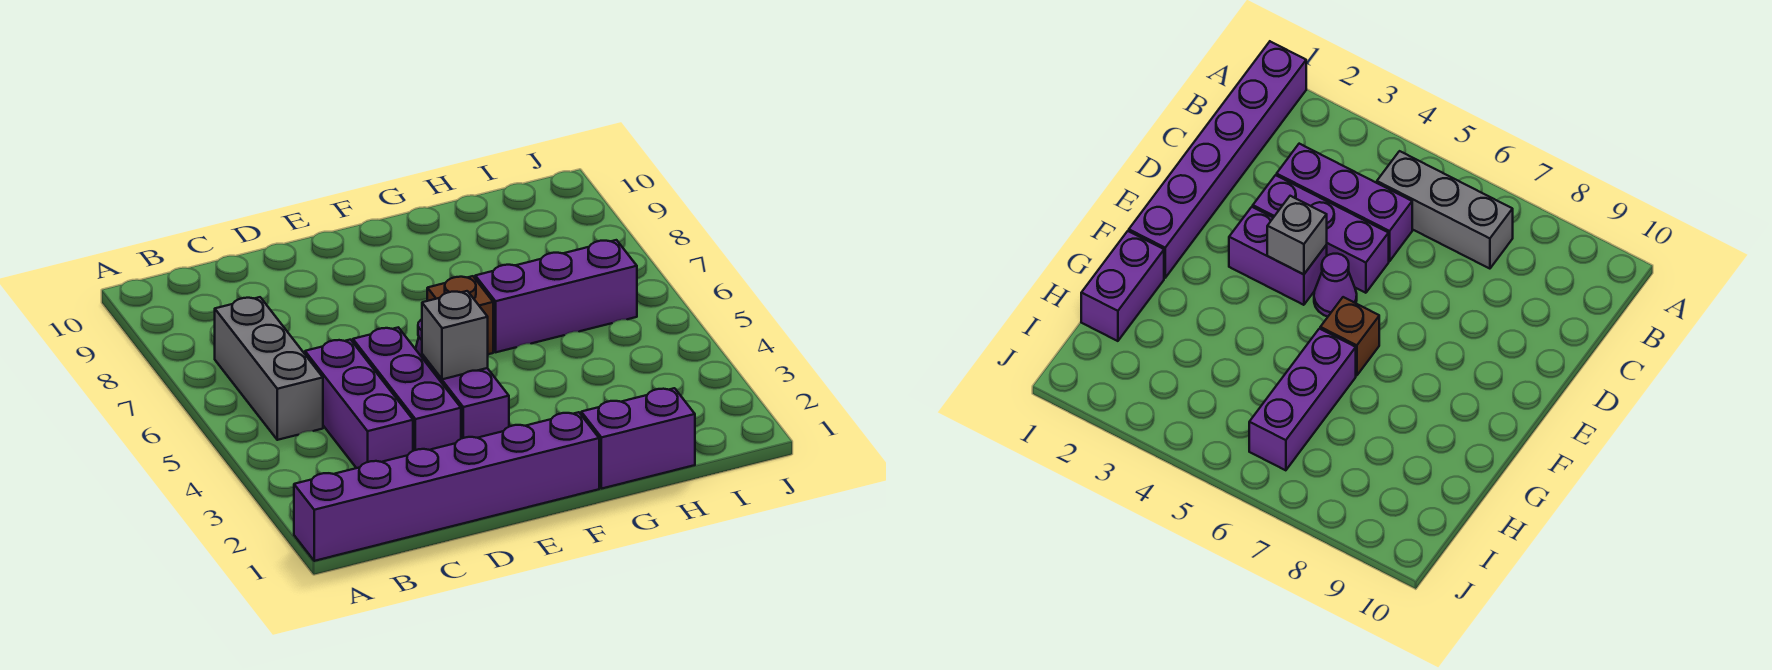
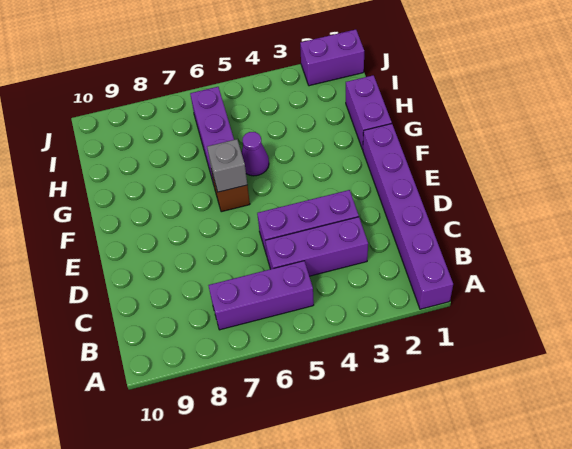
grey 1x3 brick [215,297,323,440] -> purple 1x3 brick [208,261,314,330]
purple 1x2 brick [422,354,509,439] -> purple 1x2 brick moved to [300,29,364,86]
grey 1x1 brick [422,291,488,379] -> grey 1x1 brick moved to [207,139,247,192]
purple 1x1 cone [1314,254,1357,317] -> purple 1x1 cone moved to [241,132,269,176]

